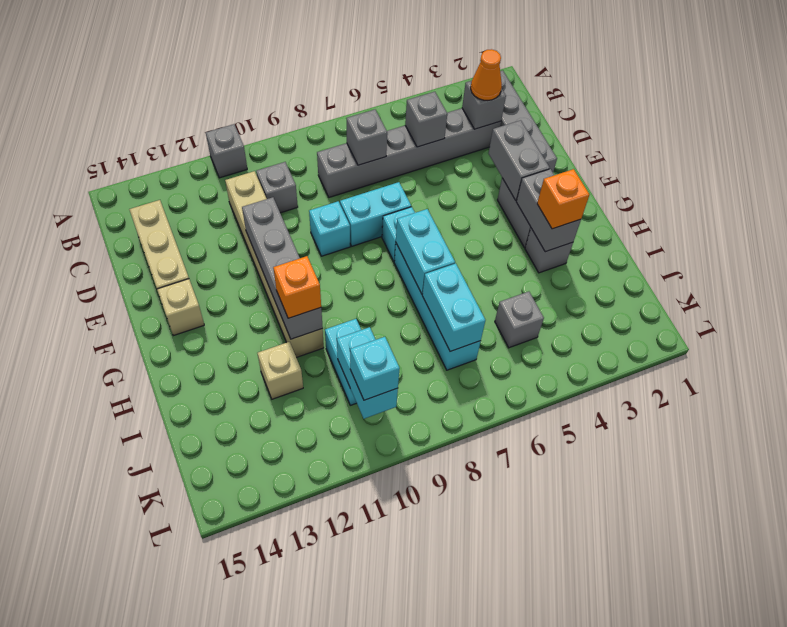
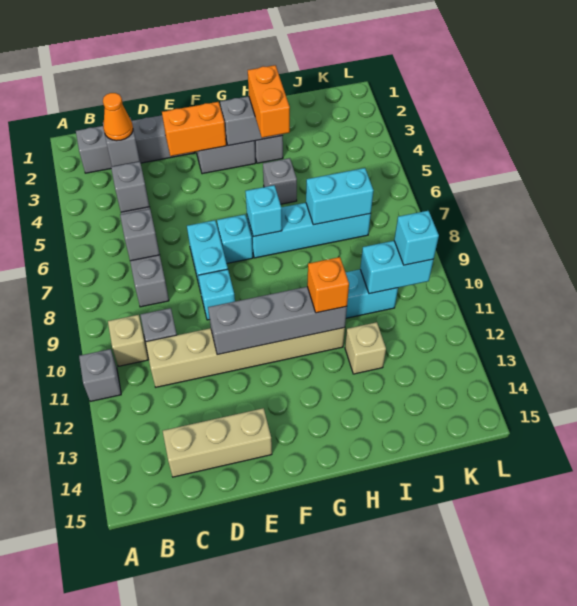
grey 1x2 brick [488,120,550,200] -> orange 1x2 brick [162,102,226,156]
tan 1x1 brick [157,279,204,336] -> tan 1x1 brick moved to [108,315,148,366]
cyan 1x2 brick [396,209,455,294] -> cyan 1x1 brick [245,185,282,237]
orange 1x1 brick [537,169,589,229] -> orange 1x2 brick [248,65,290,138]
grey 1x1 brick [495,292,544,348] -> grey 1x1 brick moved to [263,158,297,204]

